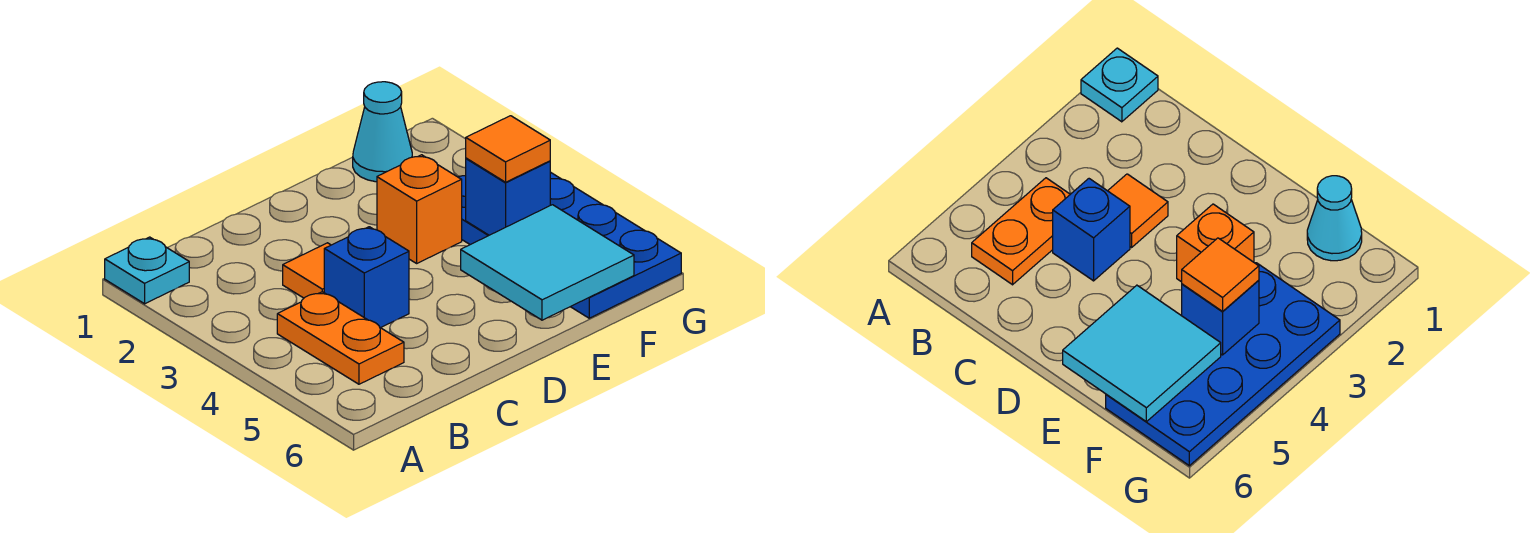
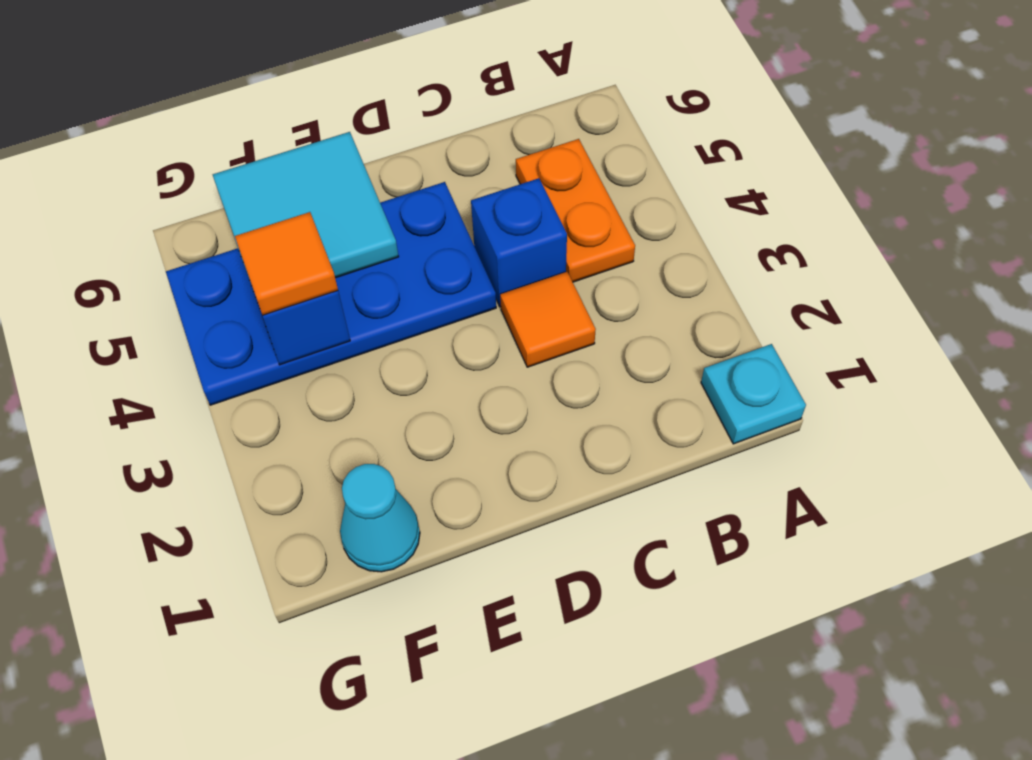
orange 1x1 brick [377,155,462,263] -> none
blue 2x4 plate [458,172,681,318] -> blue 2x4 plate turned to [166,182,496,405]

